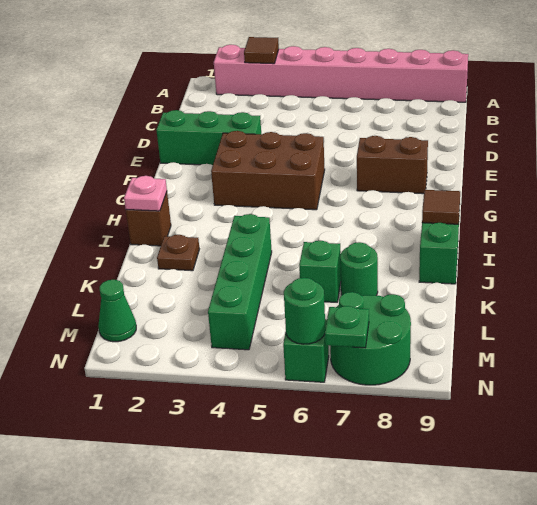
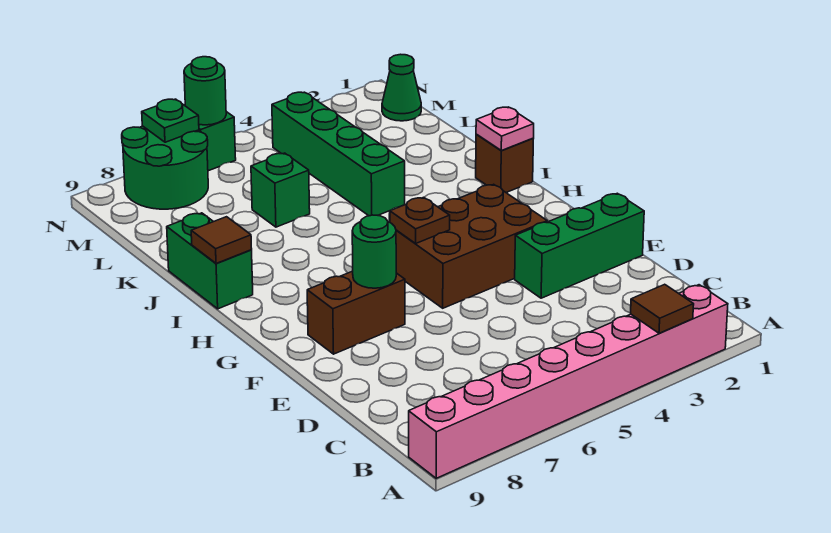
brown 1x1 plate [157,235,199,271] -> brown 1x1 plate moved to [390,197,450,243]
green 1x1 round brick [340,242,378,296] -> green 1x1 round brick moved to [352,215,396,288]

